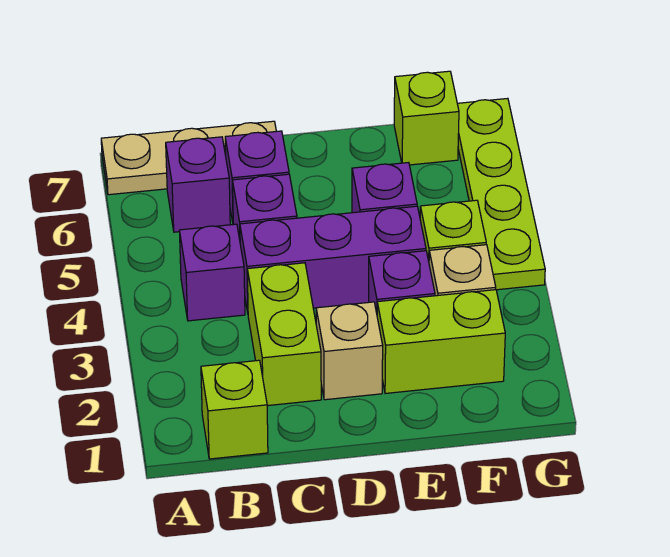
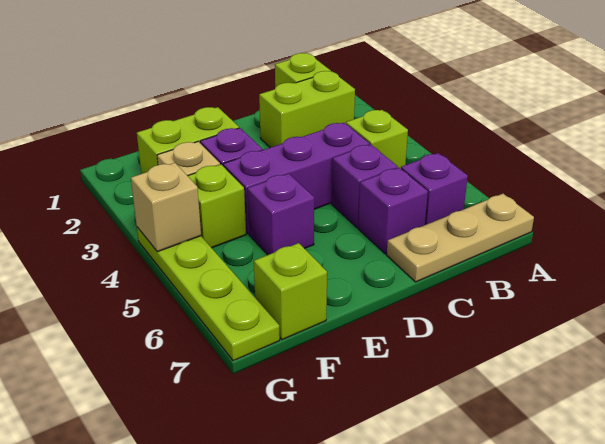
purple 1x1 brick [179,224,245,321] -> lime 1x1 brick [346,110,408,169]
lime 1x2 brick [247,263,321,406] -> lime 1x2 brick turned to [259,71,355,148]
tan 1x1 brick [316,302,383,400] -> tan 1x1 brick moved to [131,163,201,252]

